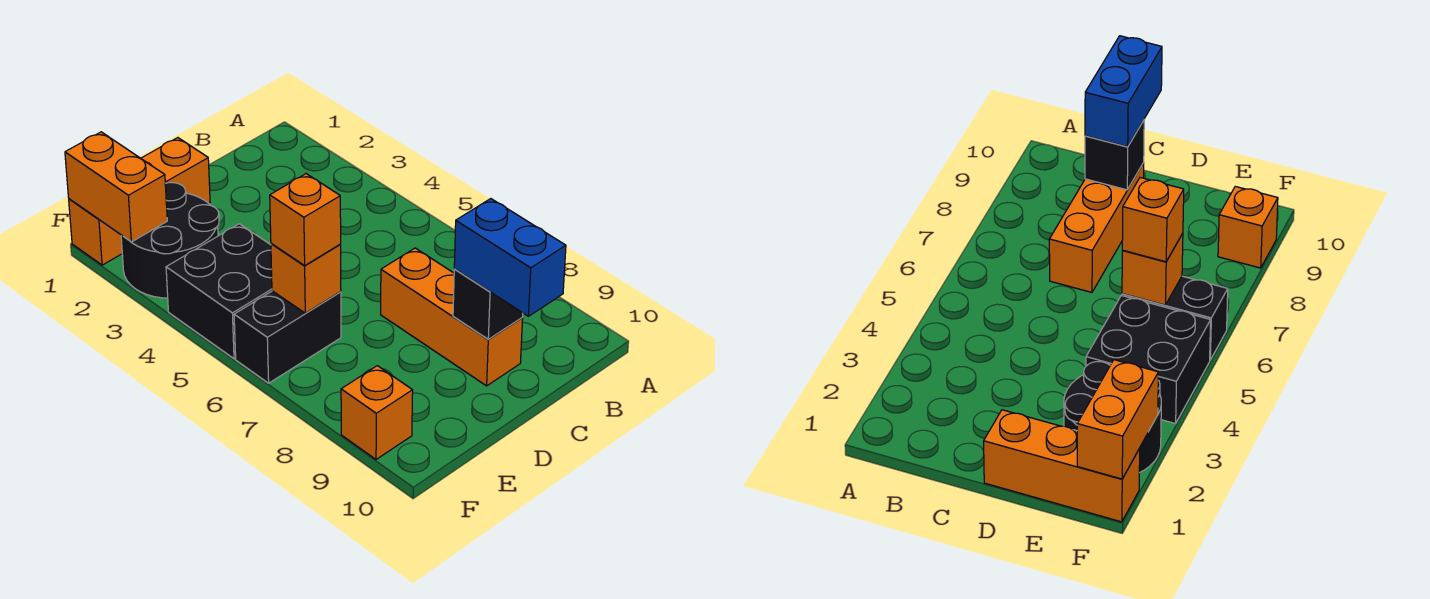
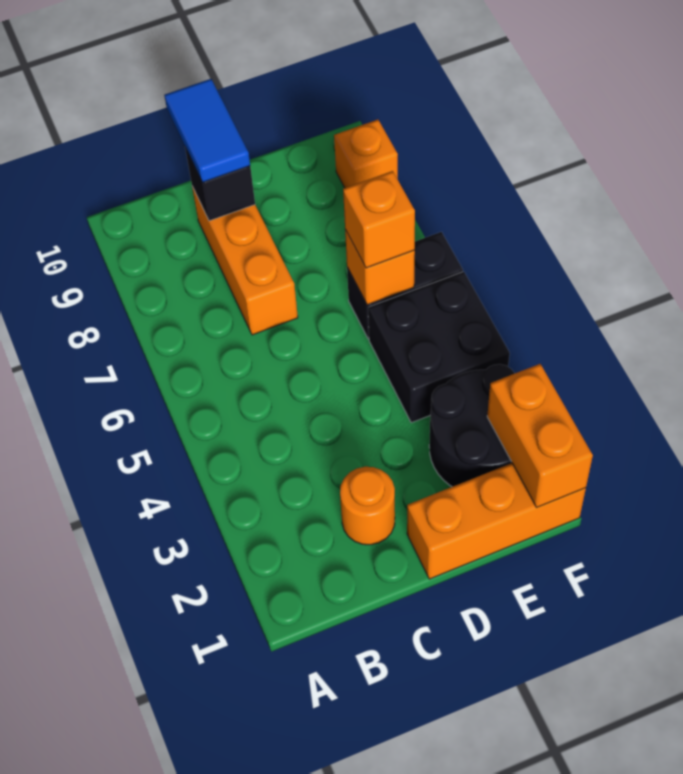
none -> orange 1x1 round brick [340,467,395,545]
blue 1x2 brick [454,199,566,316] -> blue 1x2 tile [164,79,250,182]

